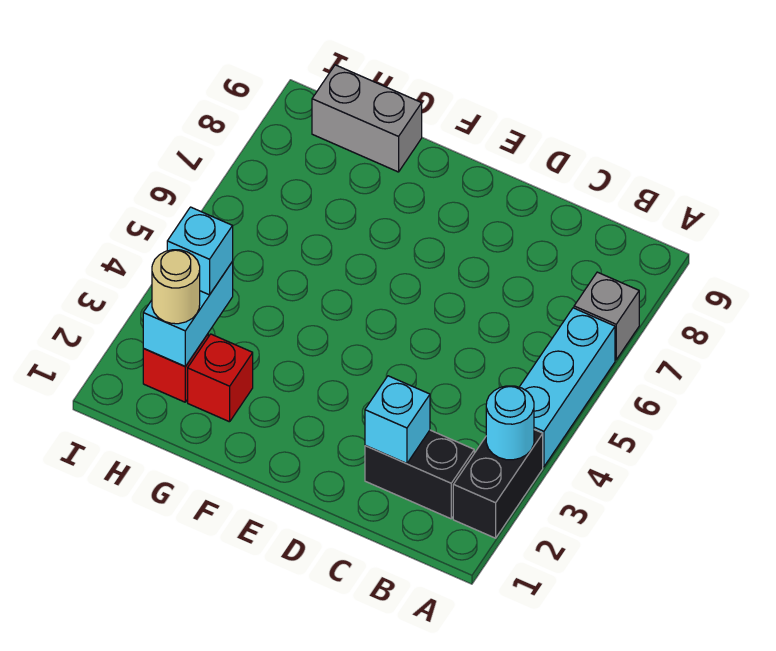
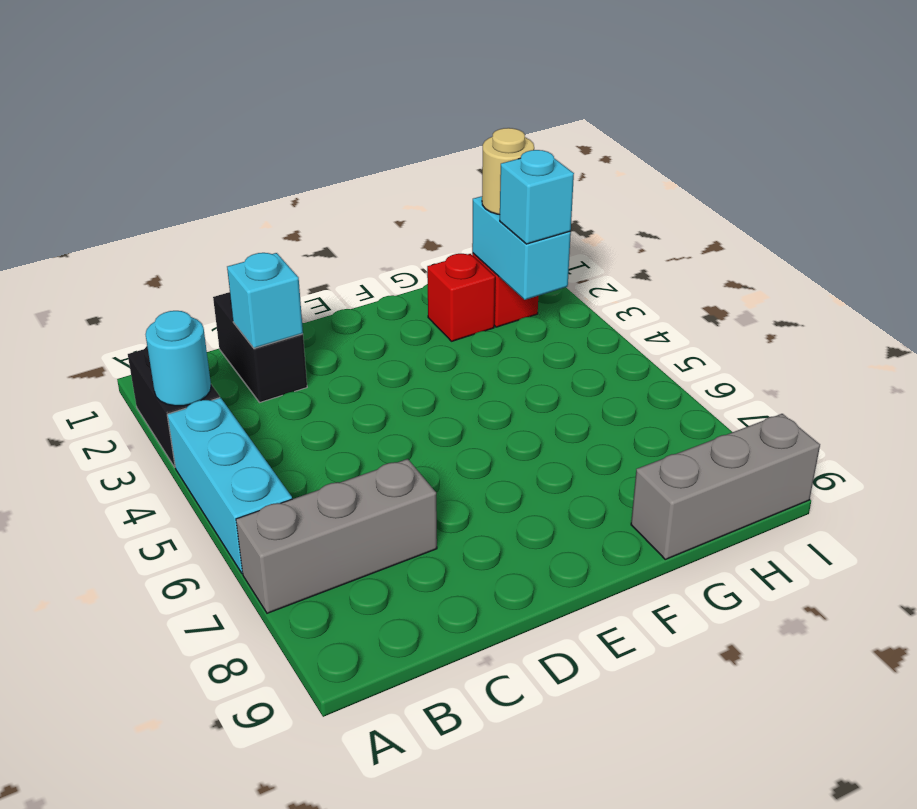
grey 1x1 brick [574,272,639,360] -> grey 1x3 brick [236,459,437,613]
black 1x2 brick [365,430,474,519] -> black 1x2 brick turned to [213,292,307,403]
grey 1x2 brick [312,65,422,172] -> grey 1x3 brick [631,414,820,559]

